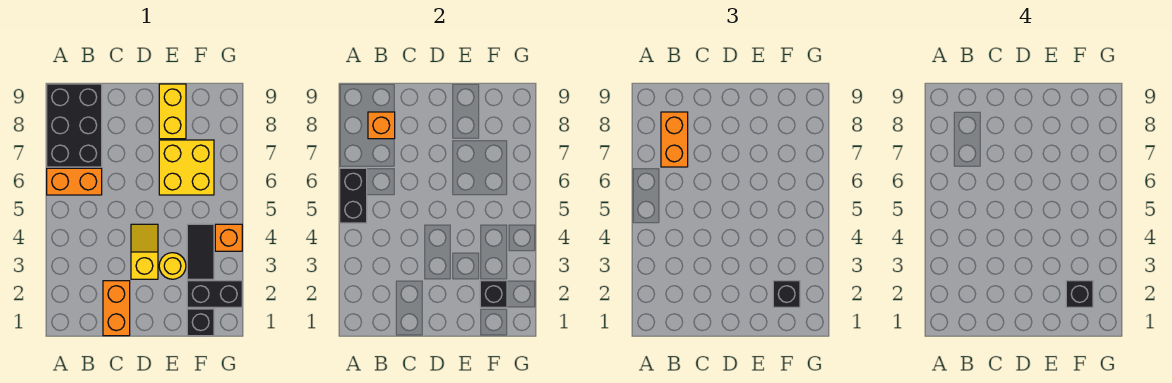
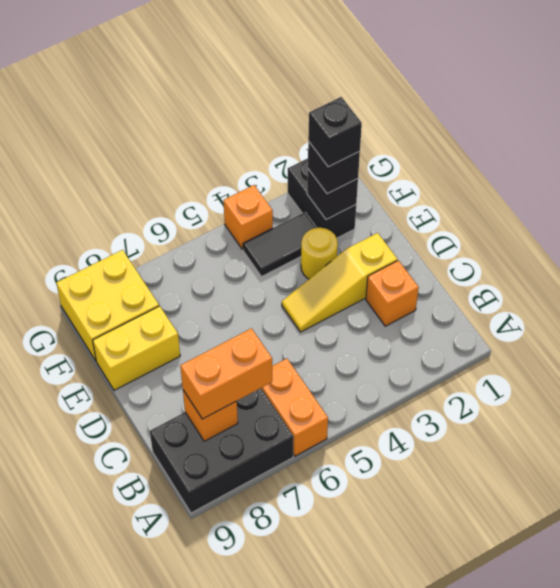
black 1x2 brick [340,168,367,223] -> none
orange 1x2 brick [103,281,130,336] -> orange 1x1 brick [366,260,419,326]
yellow 1x2 slope [131,224,158,279] -> yellow 1x3 slope [282,233,397,332]
yellow 2x2 brick [159,140,214,195] -> yellow 2x2 brick moved to [56,250,159,361]
black 1x1 brick [187,309,214,336] -> none

